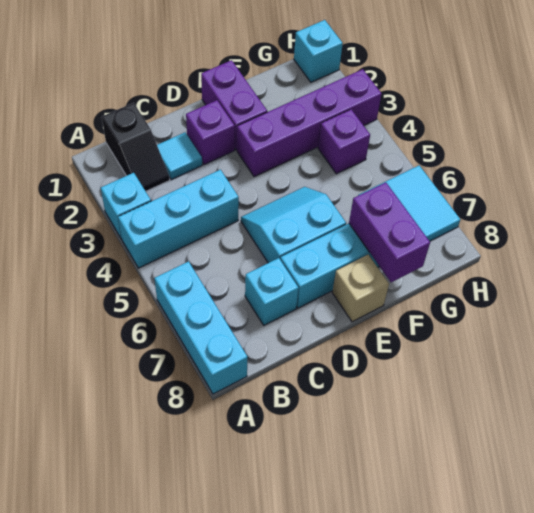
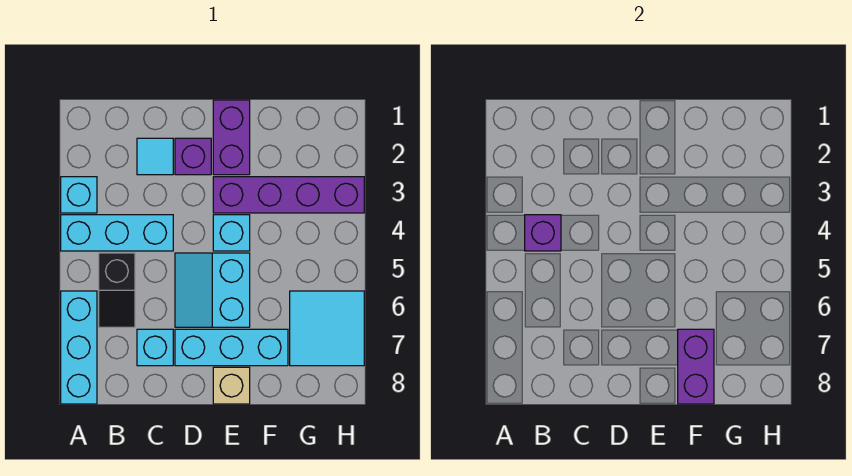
black 1x2 slope [102,103,170,191] -> black 1x2 slope moved to [99,253,135,327]
cyan 2x2 slope [241,187,346,263] -> cyan 2x2 slope turned to [175,253,250,327]
purple 1x1 brick [318,110,370,174] -> purple 1x1 brick moved to [525,215,561,251]
cyan 1x1 brick [294,20,343,82] -> cyan 1x1 brick moved to [213,215,250,251]

